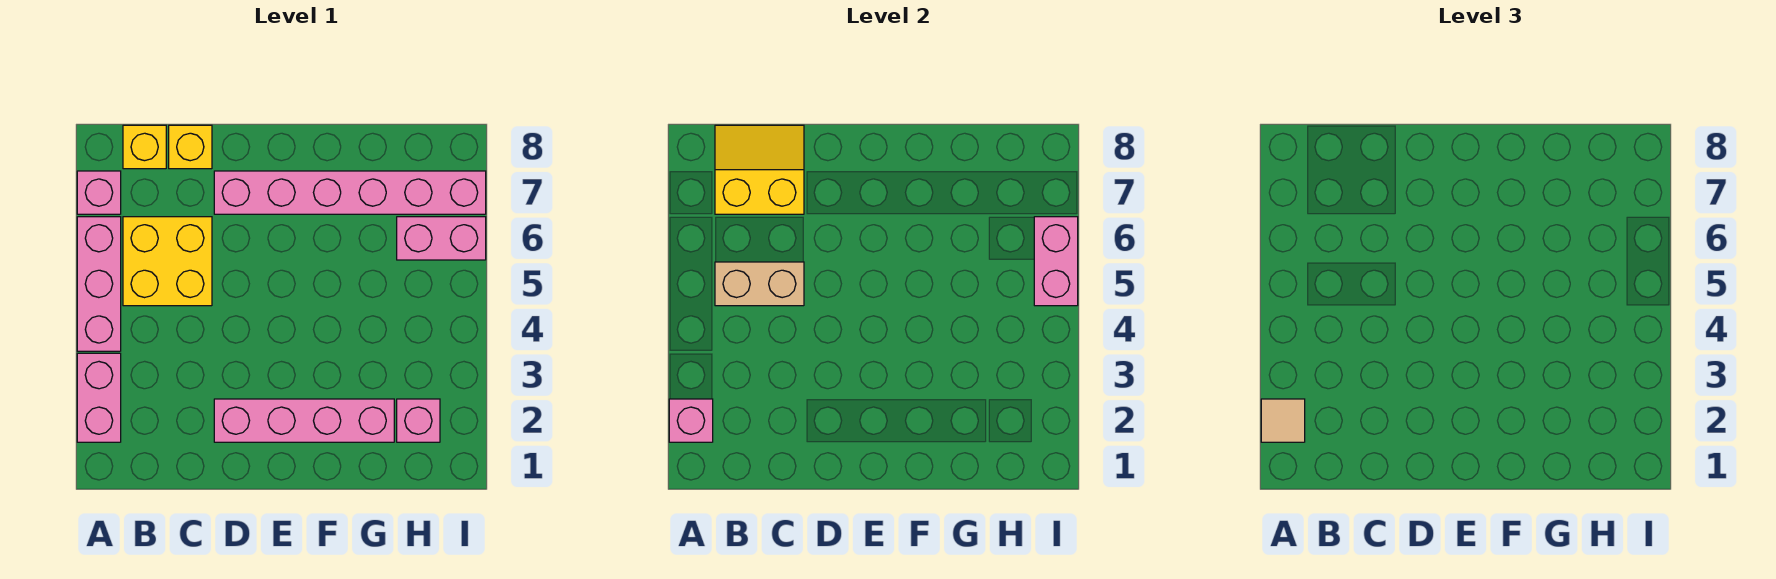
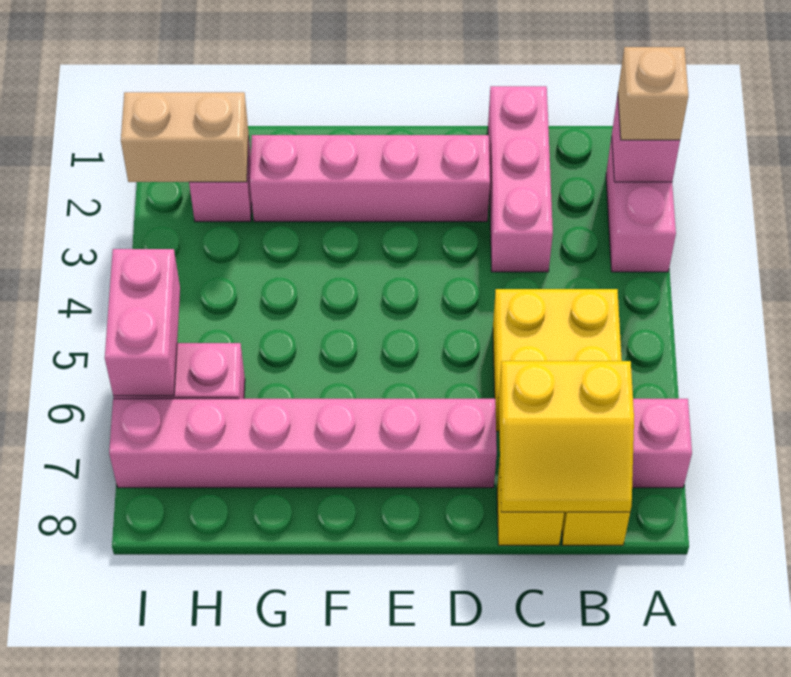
tan 1x1 tile [1261,399,1305,442] -> tan 1x1 brick [618,47,688,140]
pink 1x3 brick [77,217,121,351] -> pink 1x3 brick moved to [488,86,553,272]
tan 1x2 brick [715,262,804,306] -> tan 1x2 brick moved to [121,92,249,182]

